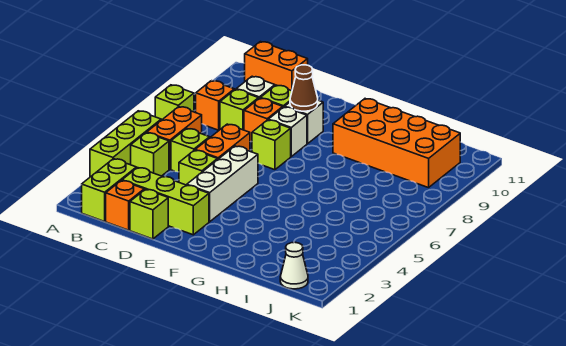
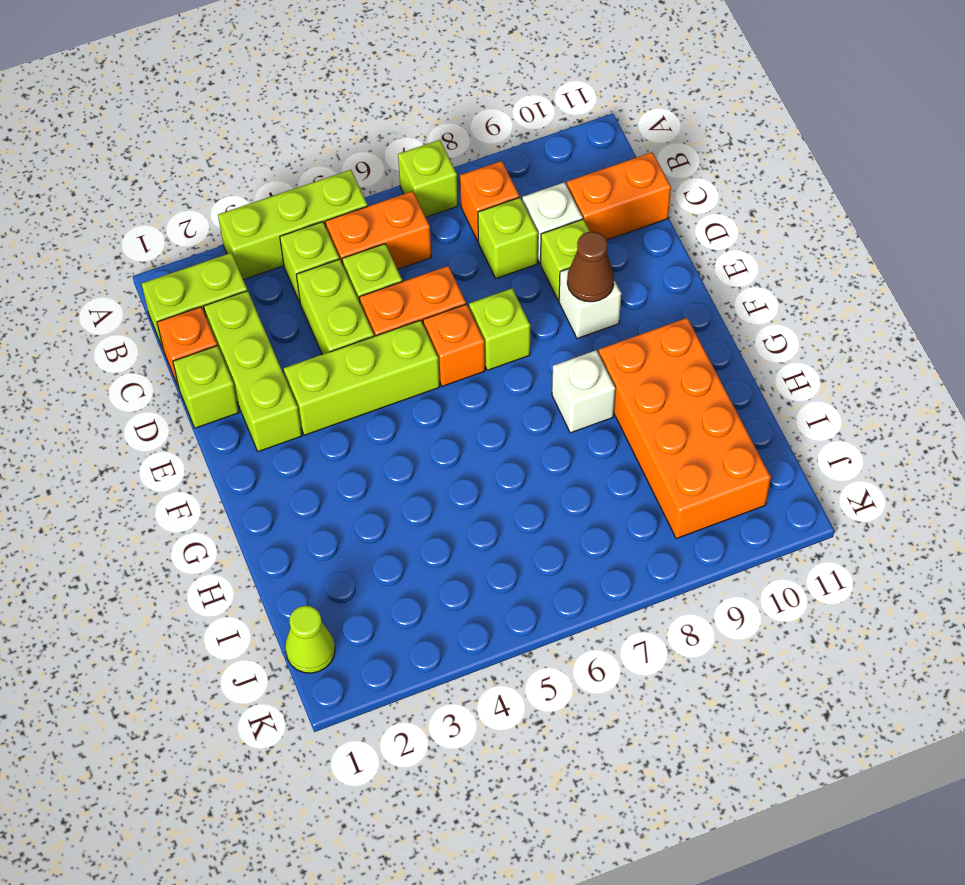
orange 1x2 brick [245,42,308,91] -> orange 1x2 brick turned to [567,152,671,240]
lime 1x1 brick [179,150,217,185] -> lime 1x2 brick [296,259,374,355]
orange 1x1 brick [244,98,283,142] -> orange 1x1 brick moved to [423,304,485,386]
white 1x3 brick [187,146,258,222] -> lime 1x3 brick [284,320,440,435]
white 1x1 brick [268,107,307,156] -> white 1x1 brick moved to [552,350,615,433]
white 1x1 cone [280,242,308,289] -> lime 1x1 cone [285,606,335,673]

